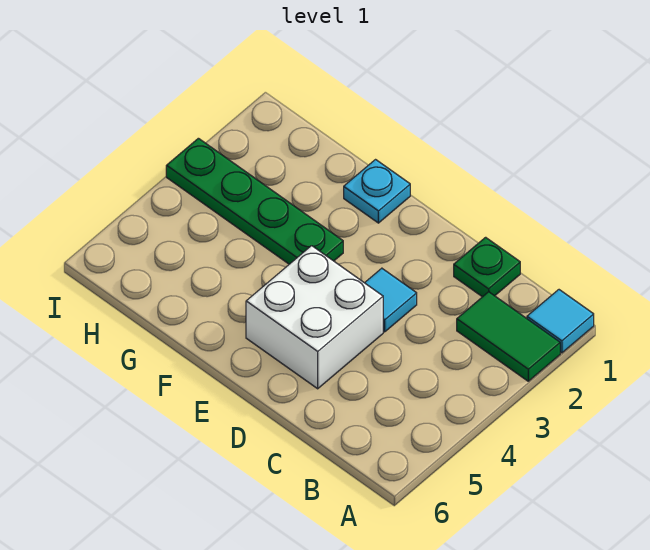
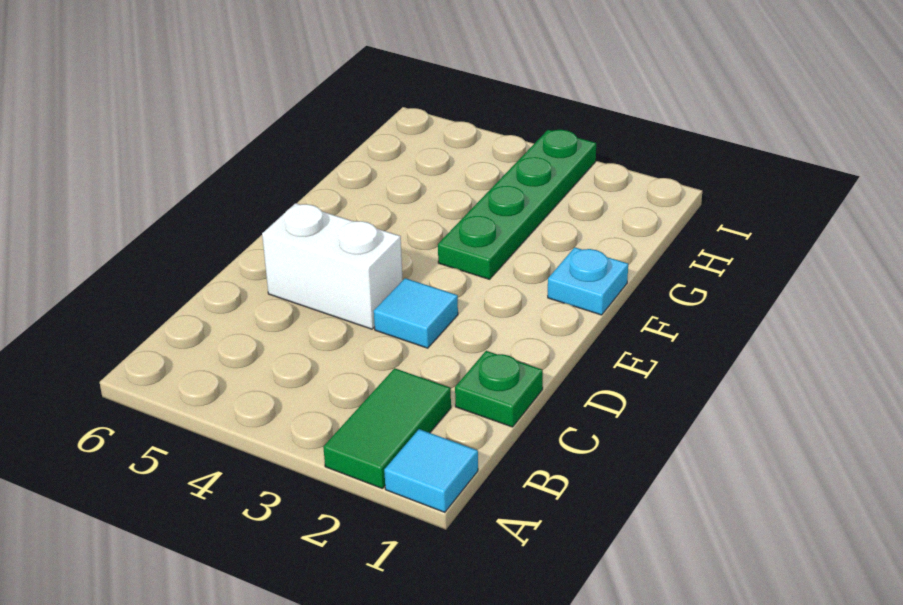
white 2x2 brick [246,246,383,389] -> white 1x2 brick [262,203,403,329]

